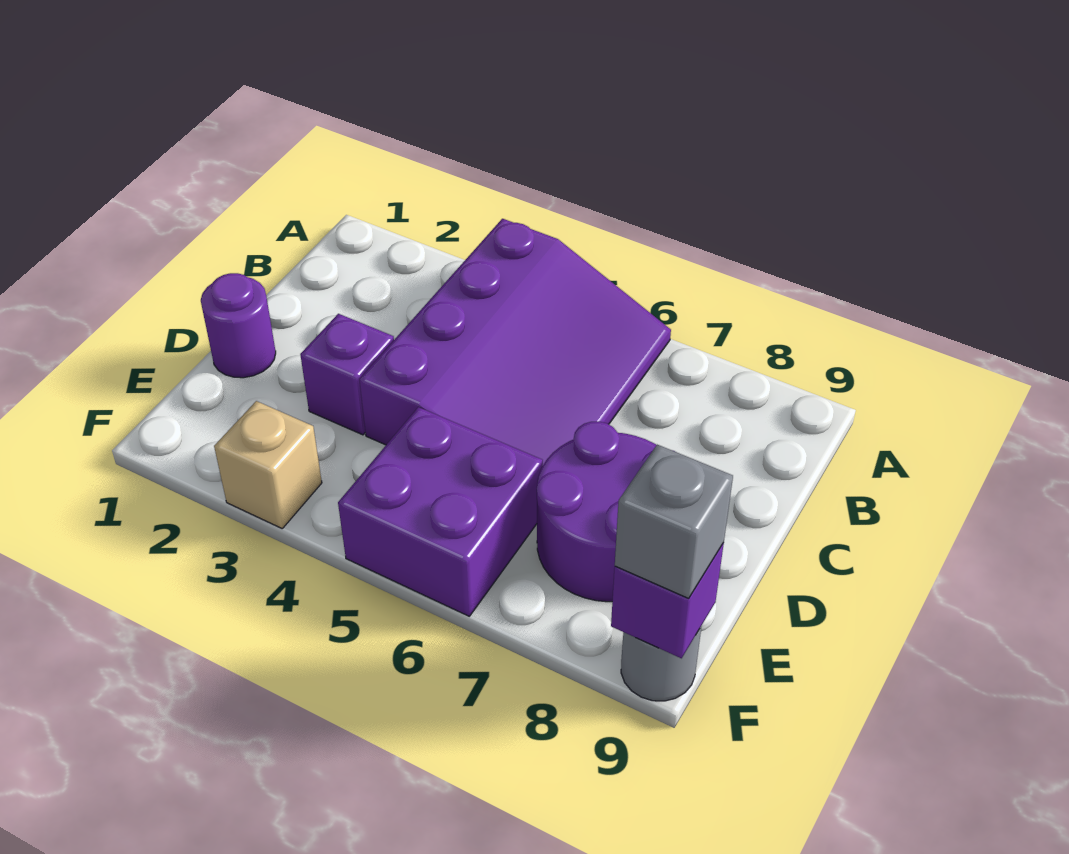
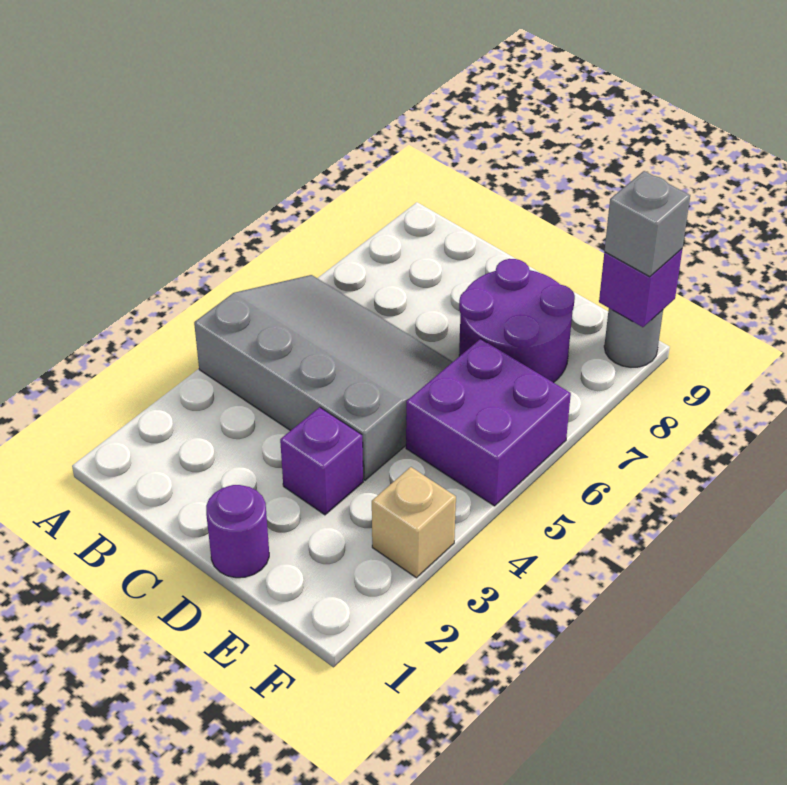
purple 3x4 slope [359,219,671,465] -> grey 3x4 slope [194,275,453,480]

